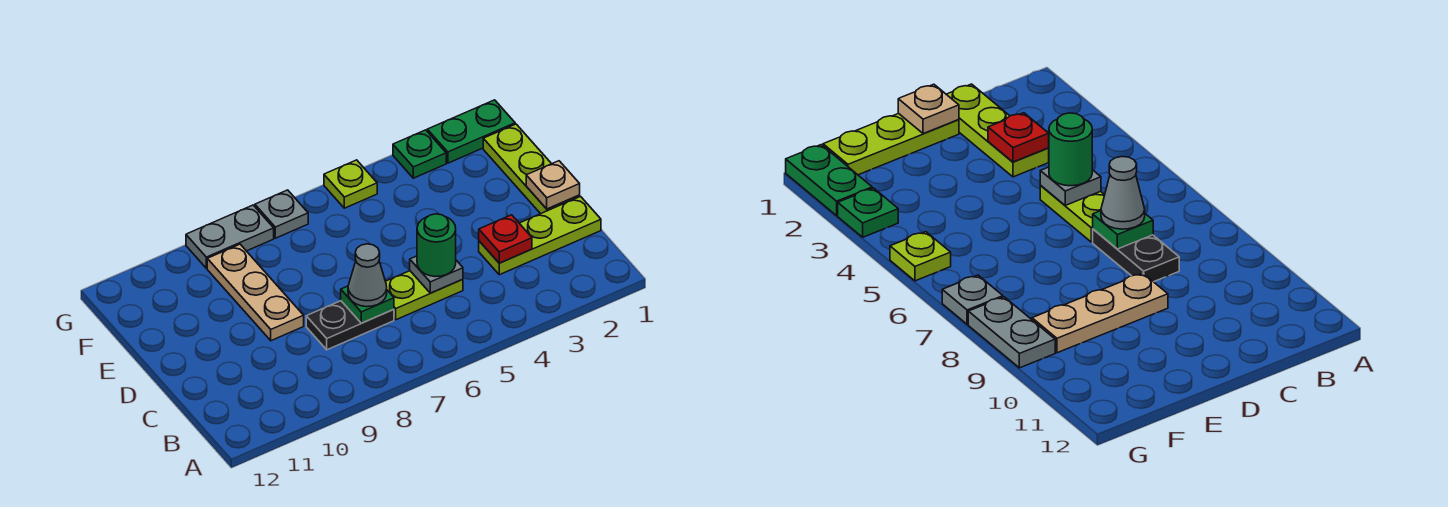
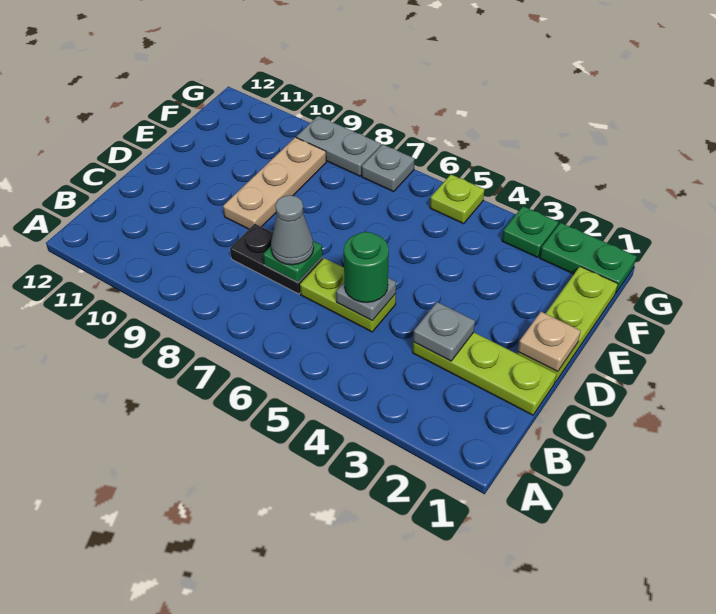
red 1x1 plate [479,215,532,263] -> grey 1x1 plate [413,302,475,361]

